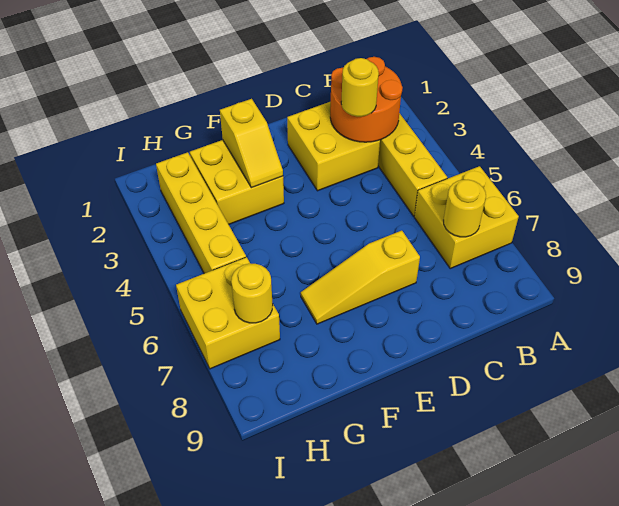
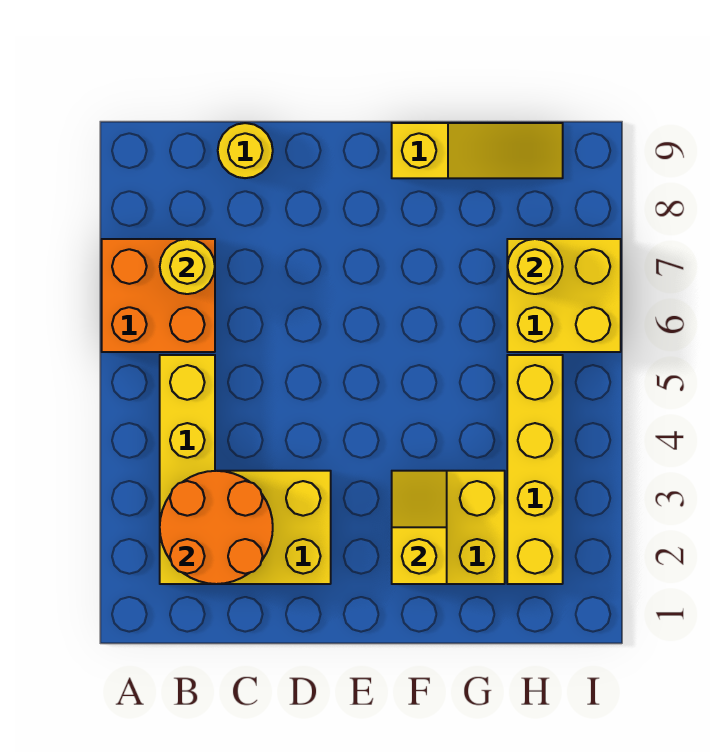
yellow 2x2 brick [414,166,519,268] -> orange 2x2 brick [102,239,215,352]
yellow 1x1 round brick [341,58,379,117] -> yellow 1x1 round brick moved to [218,123,273,178]
yellow 1x3 slope [301,231,420,324] -> yellow 1x3 slope moved to [392,123,563,178]

